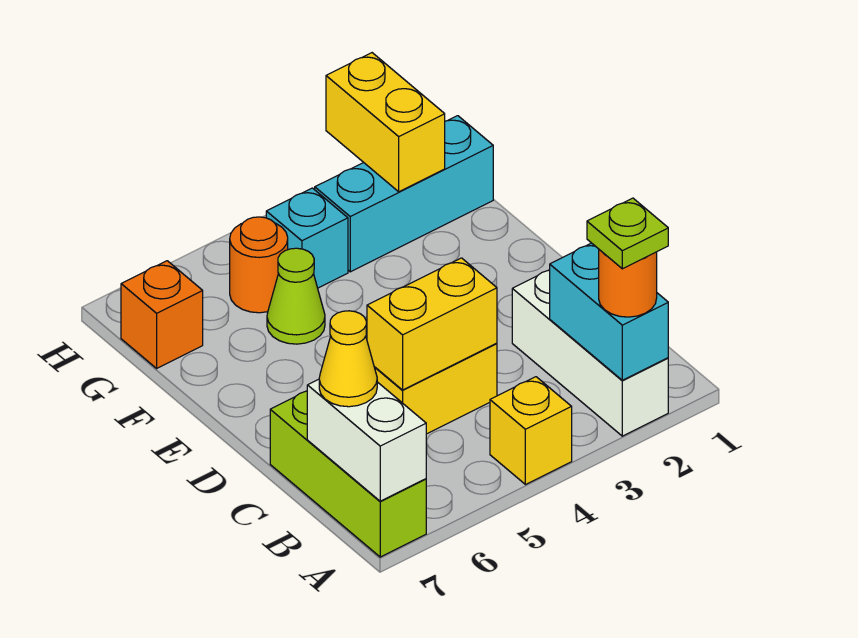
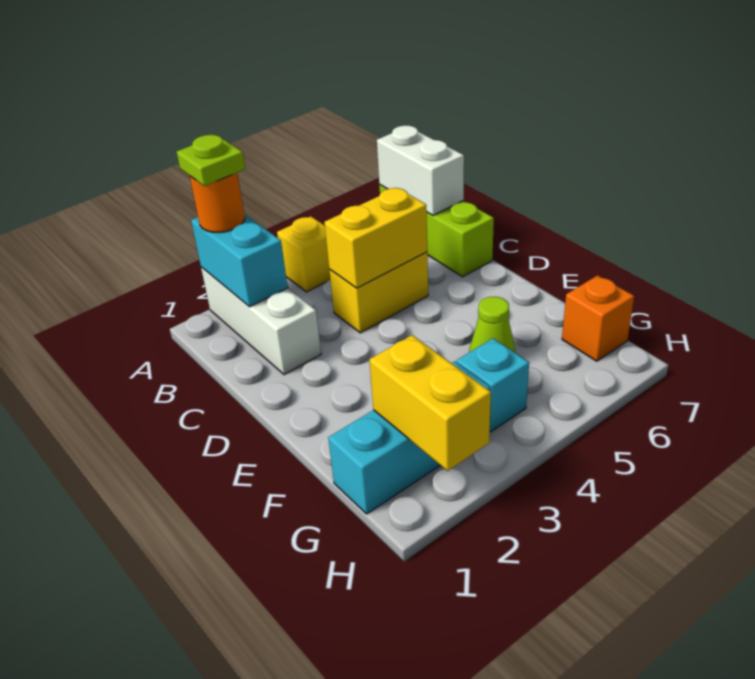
yellow 1x1 cone [319,311,377,407] -> none
orange 1x1 round brick [230,217,288,313] -> none

